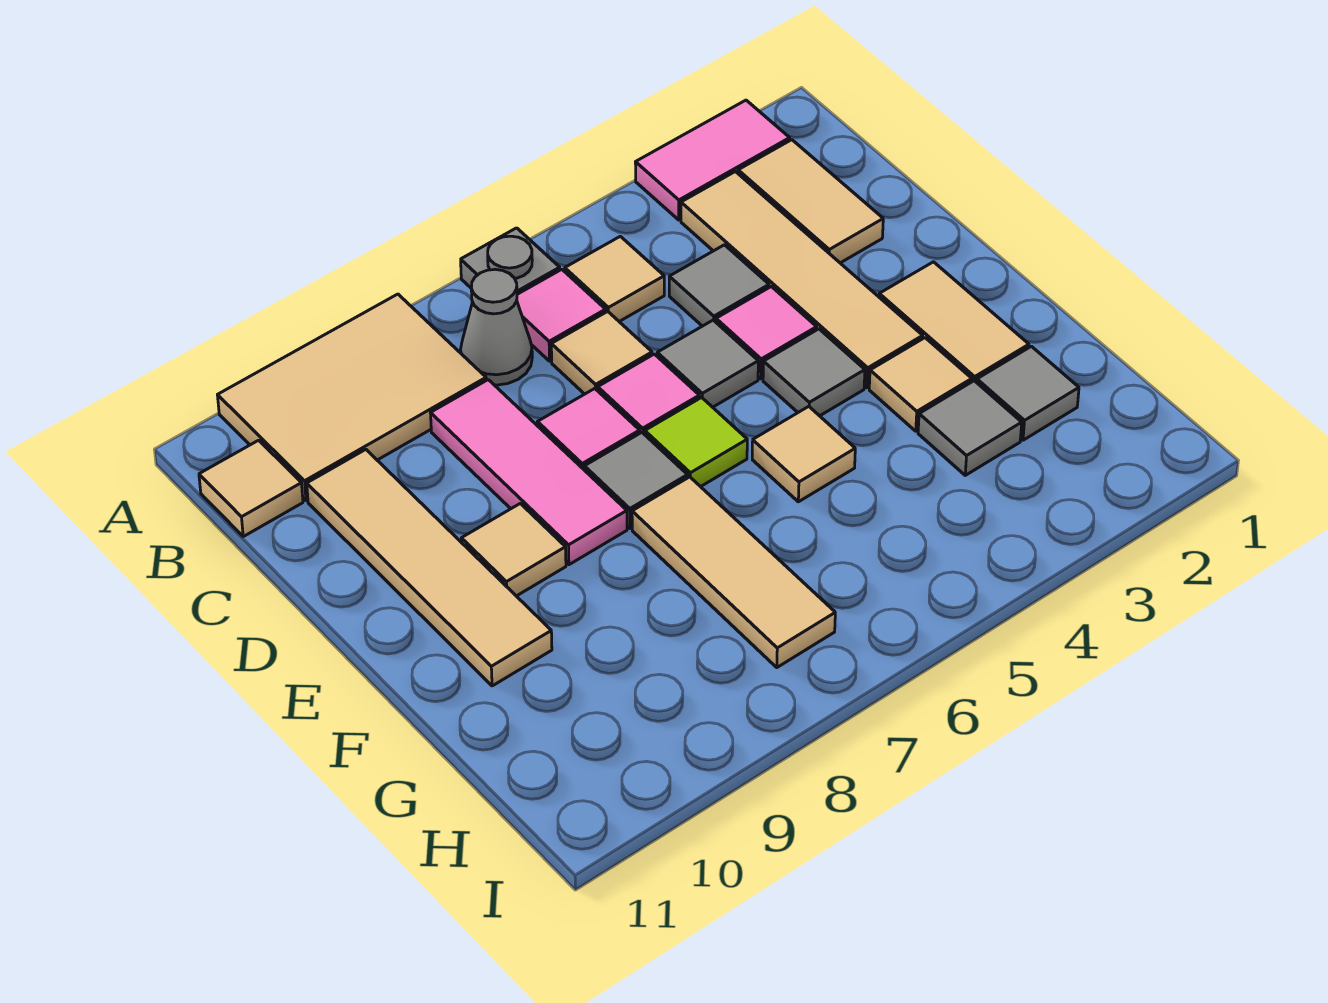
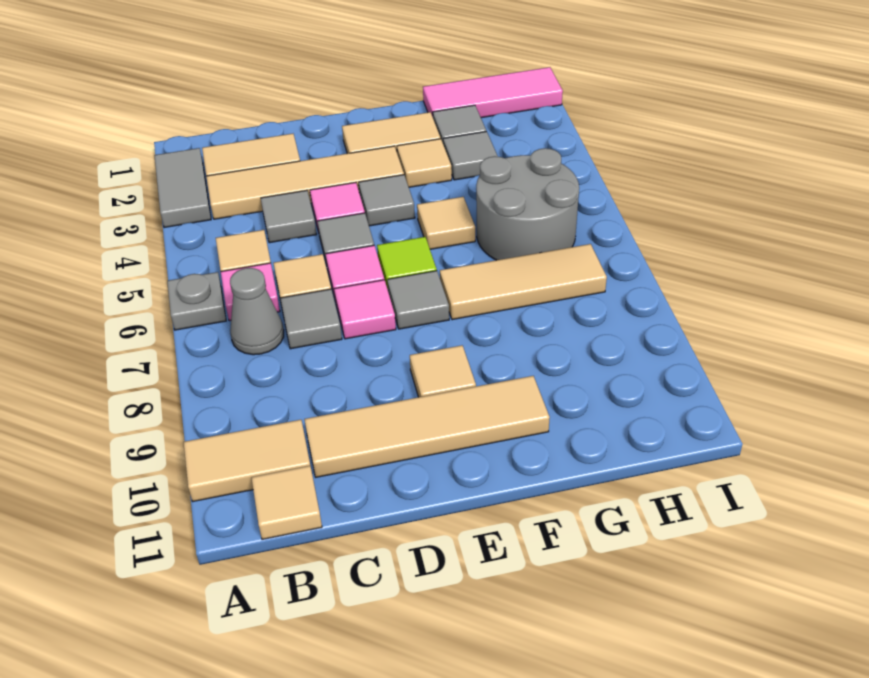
pink 1x2 tile [635,100,790,220] -> grey 1x2 tile [154,148,211,228]
tan 2x3 tile [218,294,486,501] -> tan 1x2 tile [184,420,310,501]
none -> grey 1x1 tile [280,289,342,349]
pink 1x3 tile [431,380,627,565] -> pink 1x3 tile moved to [423,67,563,118]
none -> grey 2x2 round brick [476,148,579,260]

